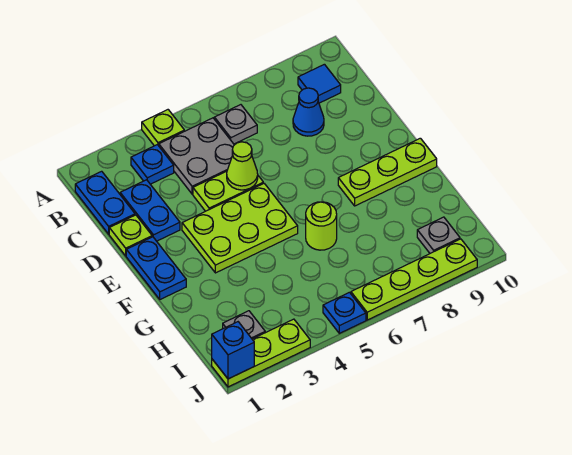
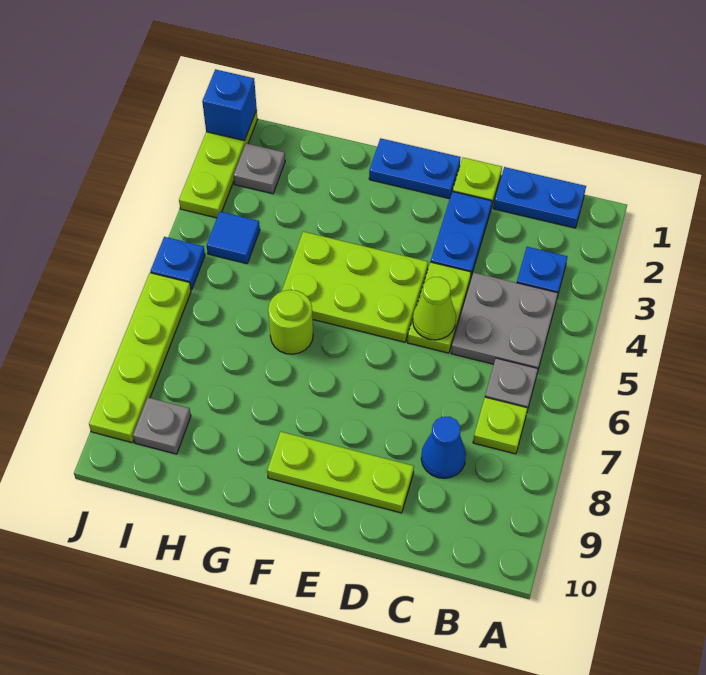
lime 1x1 plate [142,110,184,146] -> lime 1x1 plate moved to [473,397,528,454]
blue 1x1 tile [298,64,341,103] -> blue 1x1 tile moved to [207,212,260,264]
blue 1x2 plate [120,180,180,241] -> blue 1x2 plate turned to [431,191,492,279]
lime 2x3 plate [182,183,298,273] -> lime 2x3 plate turned to [282,232,428,342]
lime 1x3 plate [338,138,437,206] -> lime 1x3 plate turned to [267,432,414,513]

